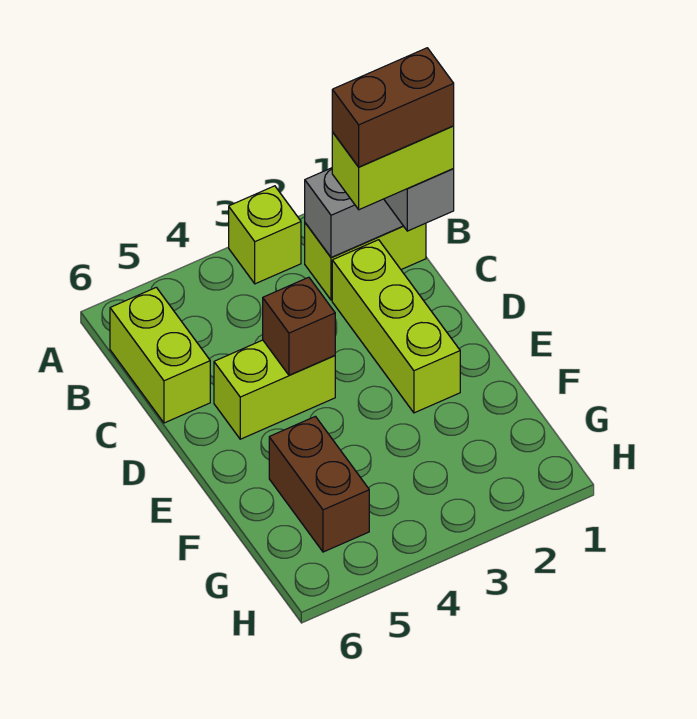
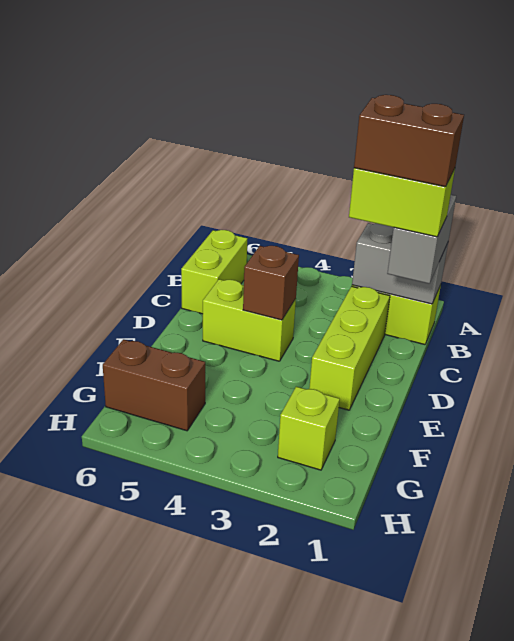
lime 1x1 brick [229,186,301,284] -> lime 1x1 brick moved to [278,387,340,470]
brown 1x2 brick [269,416,369,552] -> brown 1x2 brick turned to [103,339,205,431]

